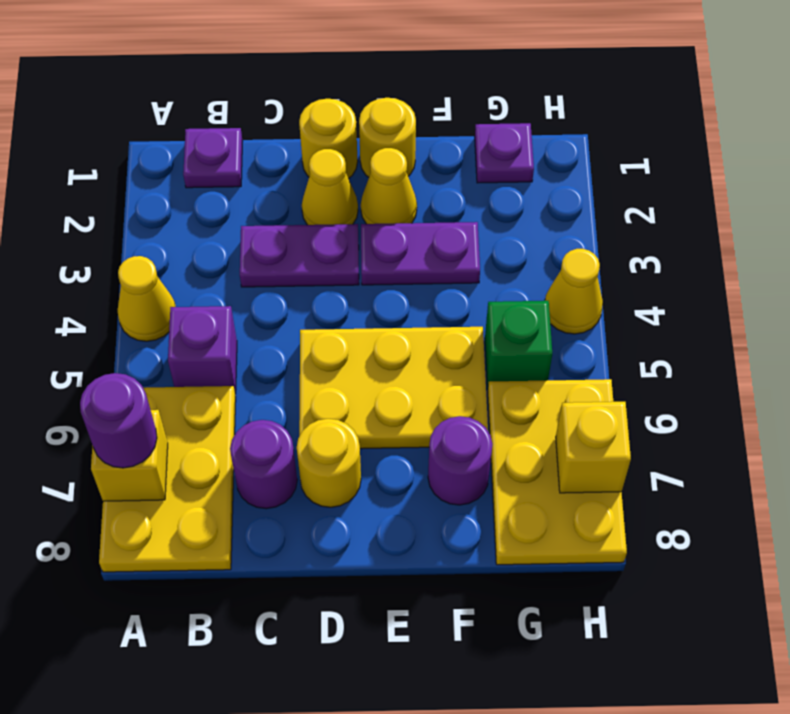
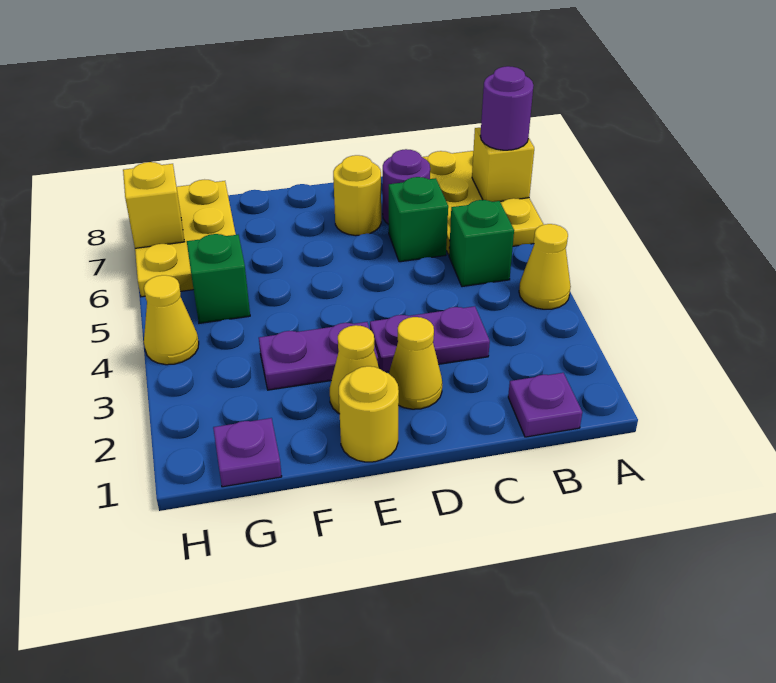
purple 1x1 brick [168,306,237,394] -> green 1x1 brick [449,200,514,287]
none -> green 1x1 brick [389,177,448,262]
yellow 1x1 round brick [299,99,358,178] -> none
yellow 2x3 plate [299,327,488,449] -> none
purple 1x1 round brick [428,416,492,505] -> none

